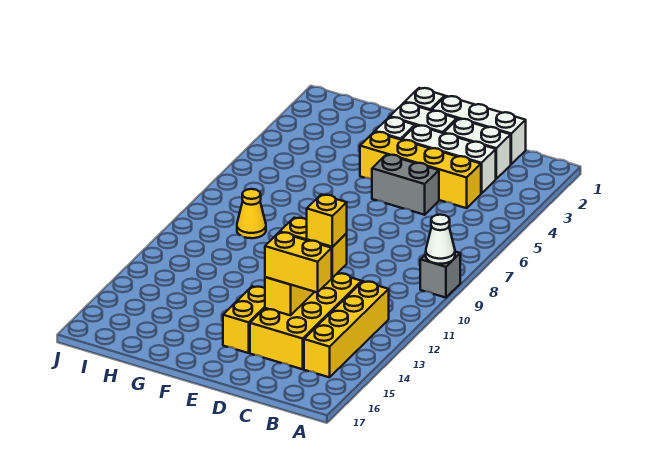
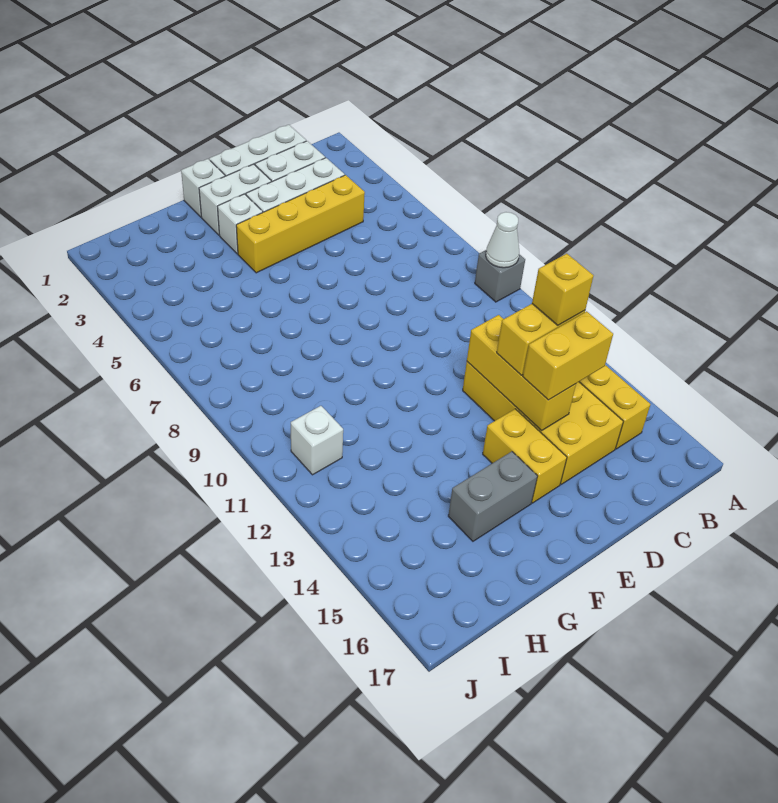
grey 1x2 brick [372,155,439,215] -> grey 1x2 brick moved to [448,452,537,541]
yellow 1x1 cone [237,189,266,238] -> none
none -> white 1x1 brick [291,406,343,475]

